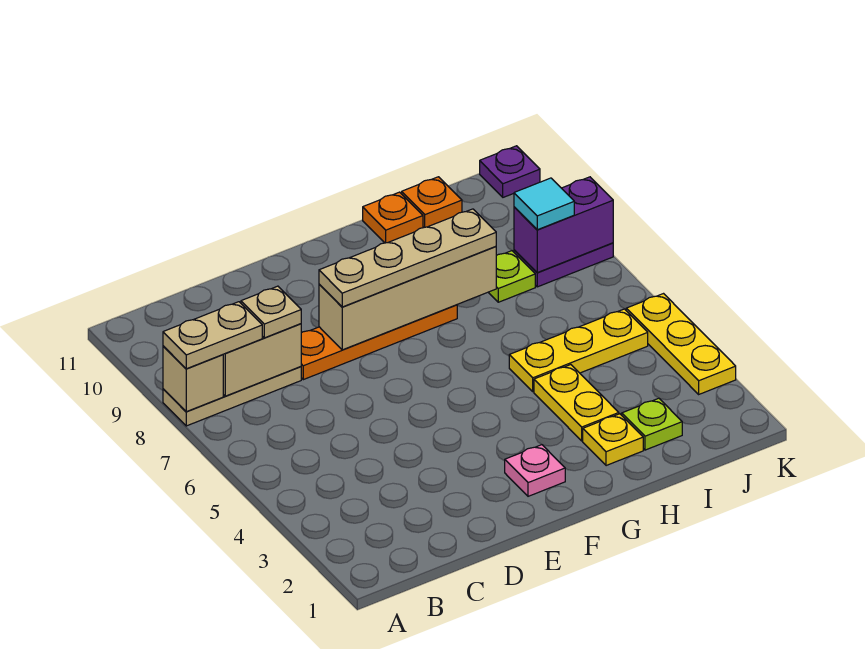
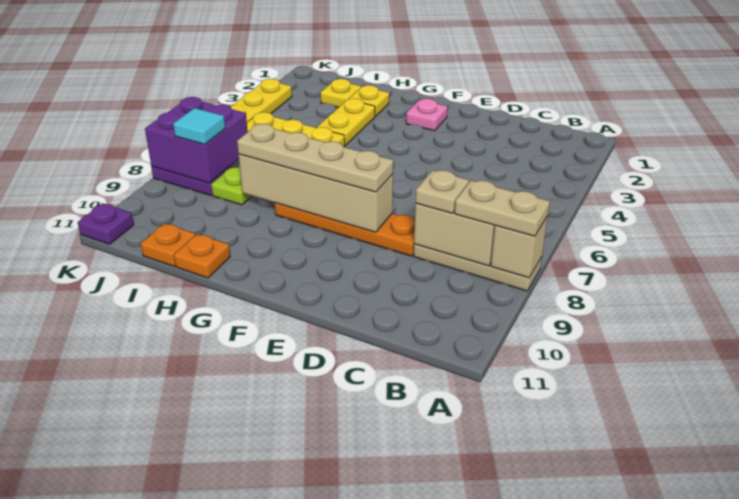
lime 1x1 plate [622,398,682,450] -> yellow 1x1 plate [321,79,361,107]
purple 1x2 brick [514,177,613,273] -> purple 2x2 brick [145,97,248,183]

